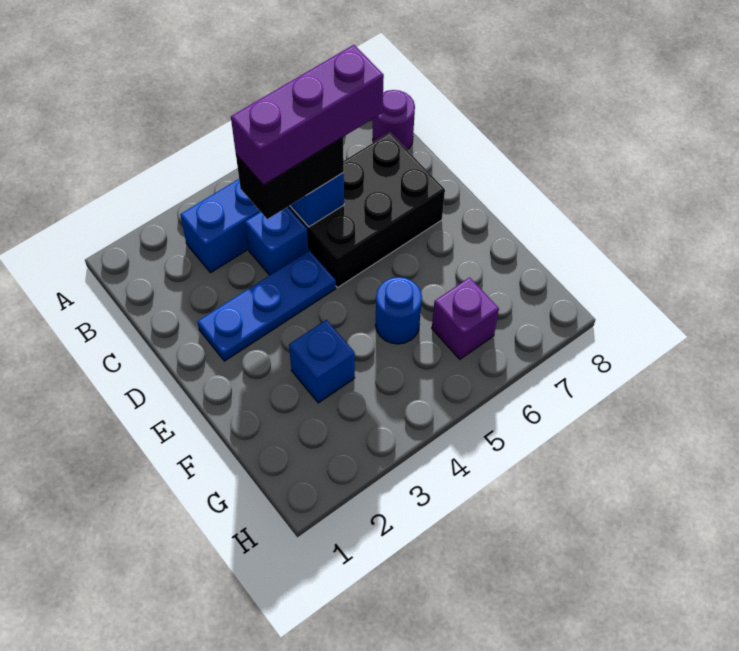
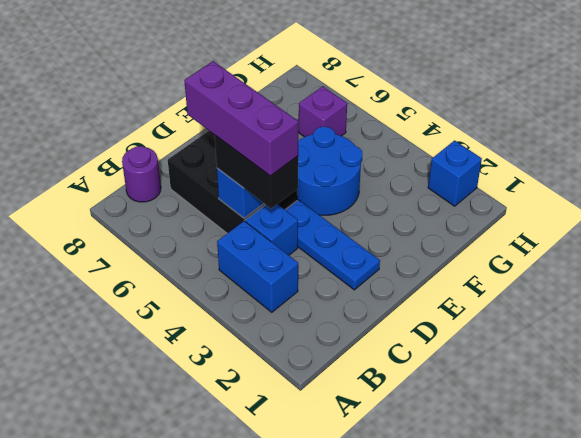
blue 1x1 brick [289,320,355,403] -> blue 1x1 brick moved to [428,140,482,206]
blue 1x1 round brick [375,277,422,344] -> blue 2x2 round brick [297,127,362,215]

